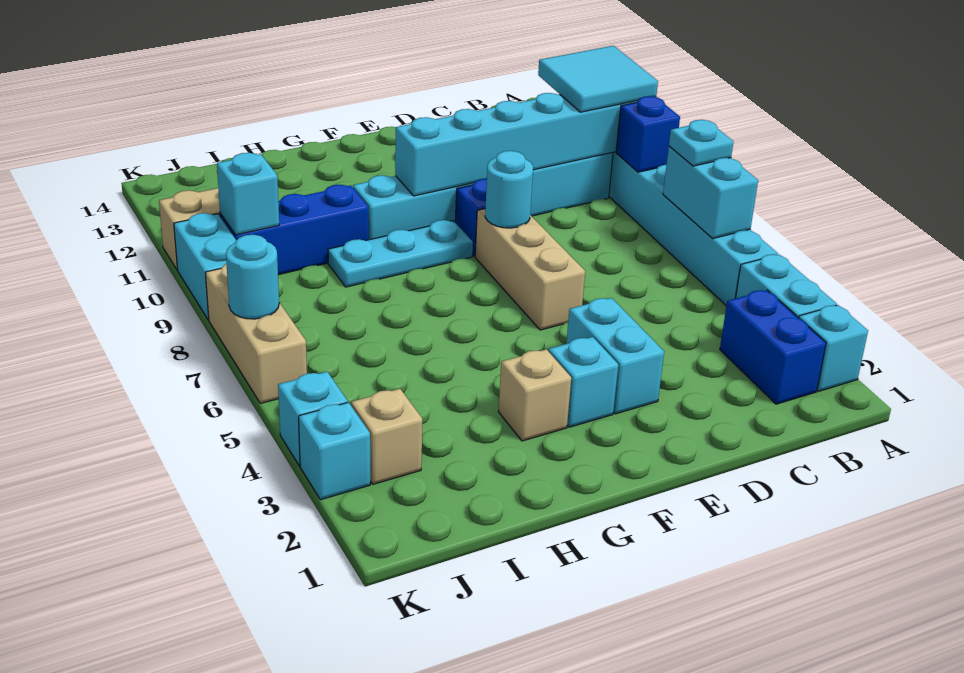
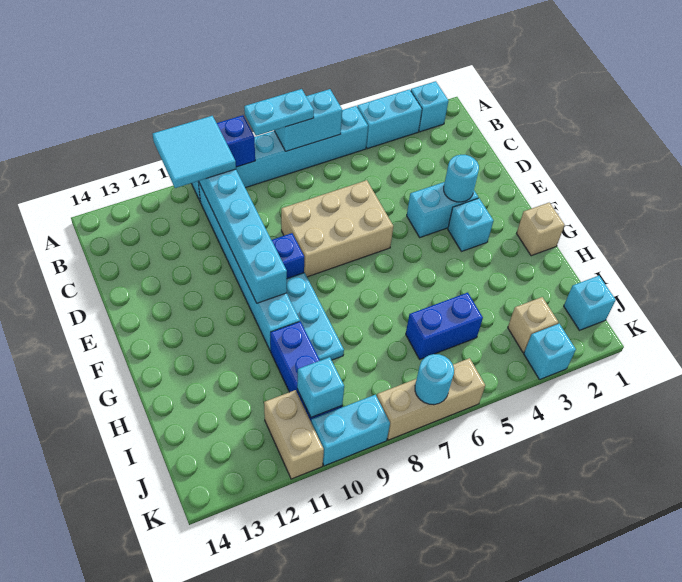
cyan 1x1 plate [669,120,734,166] -> cyan 1x2 plate [244,89,314,136]
blue 1x2 brick [720,290,826,404] -> blue 1x2 brick moved to [406,293,483,359]
tan 1x3 brick [475,209,585,330] -> tan 2x3 brick [281,180,393,277]
cyan 1x1 round brick [485,151,533,228] -> cyan 1x1 round brick moved to [444,155,479,202]
tan 1x1 brick [498,349,571,441] -> tan 1x1 brick moved to [517,203,565,256]
cyan 1x1 brick [278,372,348,466] -> cyan 1x1 brick moved to [564,276,616,330]

